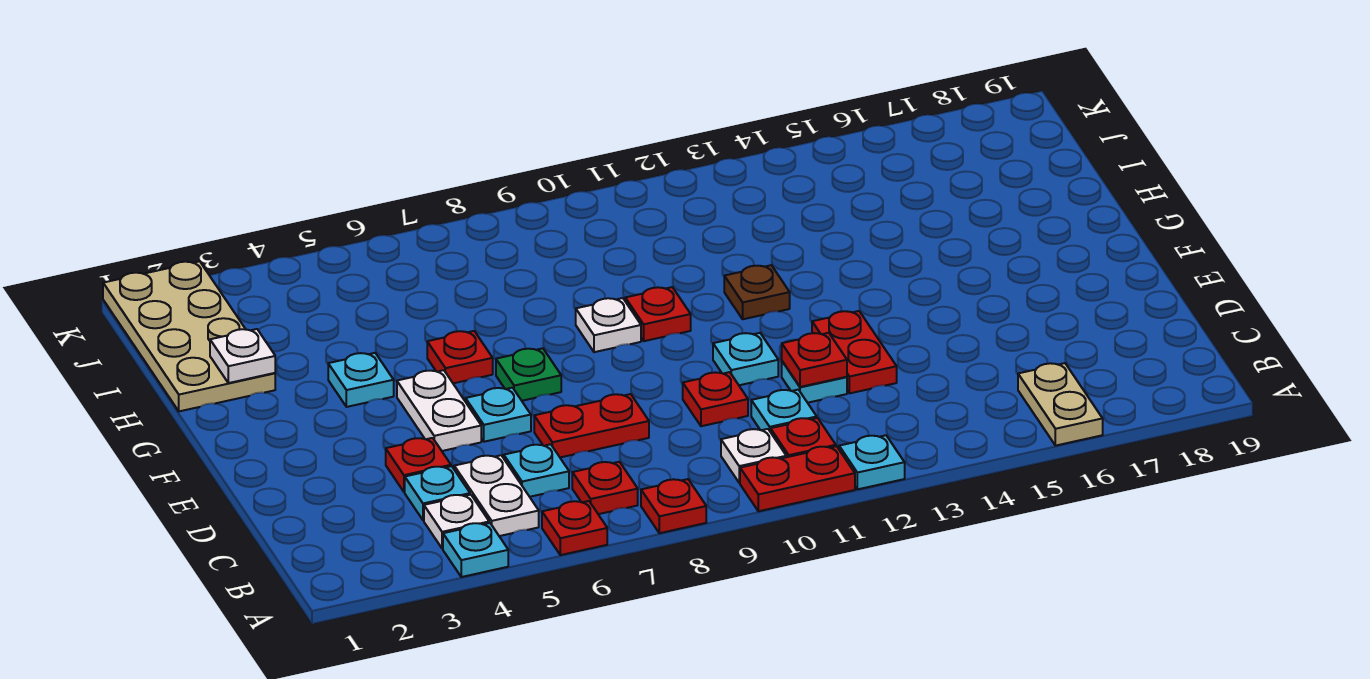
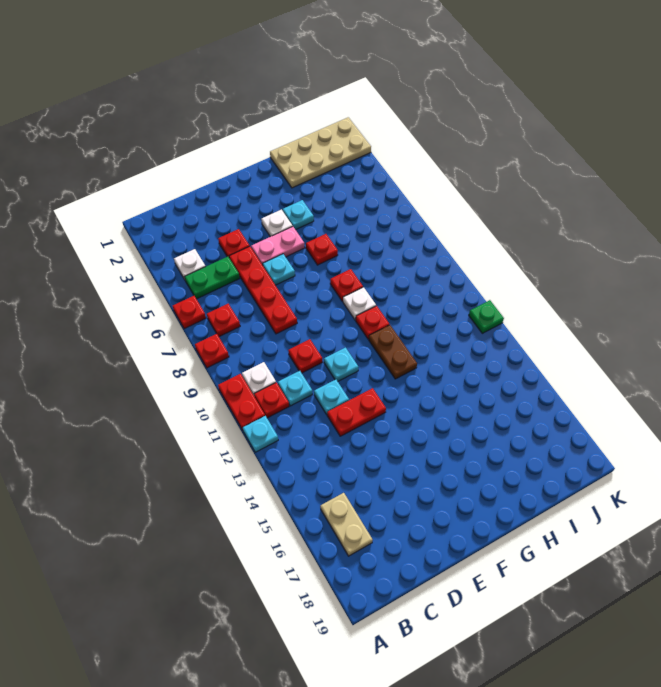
cyan 1x1 plate [443,523,508,577] -> none
tan 1x2 plate [1018,363,1103,446] -> tan 1x2 plate turned to [320,493,373,556]
white 1x2 plate [454,455,539,536] -> green 1x2 plate [185,257,240,299]
cyan 1x1 plate [405,466,470,520] -> none
cyan 1x1 plate [504,444,569,497] -> none
red 1x2 plate [534,394,649,457] -> red 1x4 plate [229,246,297,334]
red 1x1 plate [782,333,847,387] -> red 1x1 plate moved to [330,269,363,301]
white 1x2 plate [397,370,481,451] -> pink 1x2 plate [251,227,305,265]
green 1x1 plate [496,348,561,401] -> green 1x1 plate moved to [469,300,504,333]
brown 1x1 plate [724,265,790,319] -> brown 1x2 plate [369,325,417,379]
white 1x1 plate [210,329,275,383] -> white 1x1 plate moved to [261,210,293,237]

